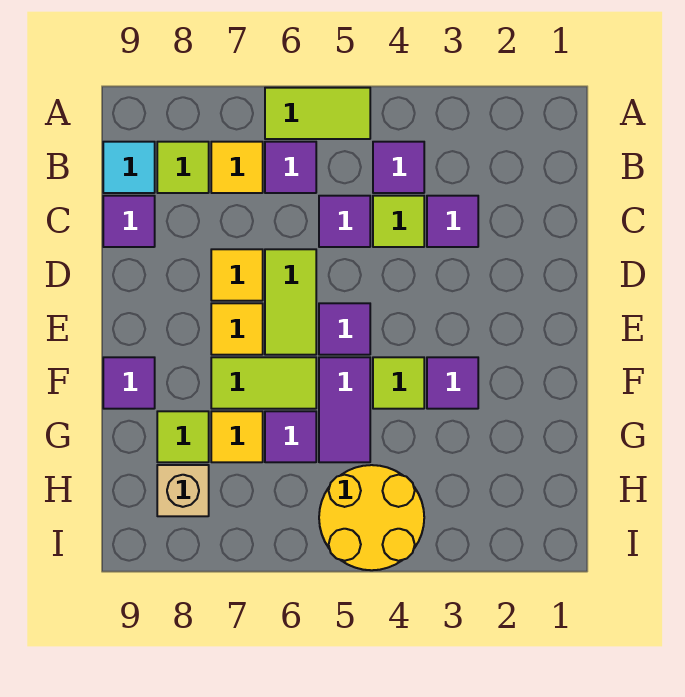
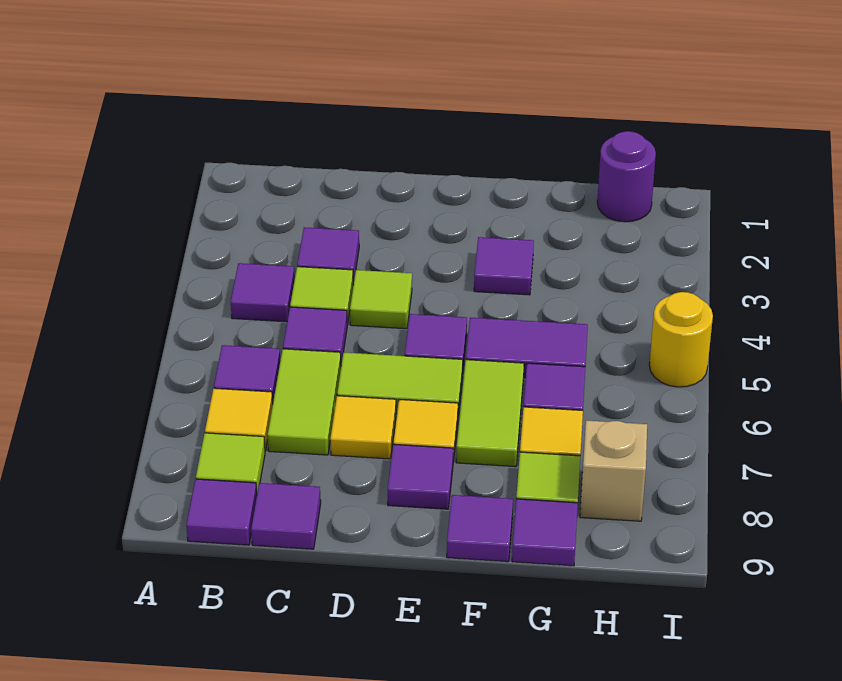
lime 1x2 tile [265,88,370,139] -> lime 1x2 tile moved to [268,349,341,455]
cyan 1x1 tile [103,142,155,193] -> purple 1x1 tile [186,479,257,545]
none -> purple 1x1 tile [388,444,453,509]
lime 1x1 tile [373,357,424,409] -> lime 1x1 tile moved to [350,270,412,329]
none -> purple 1x1 tile [512,499,578,566]
none -> purple 1x1 round brick [597,131,656,222]
yellow 2x2 round brick [319,465,424,570] -> yellow 1x1 round brick [649,292,713,387]

